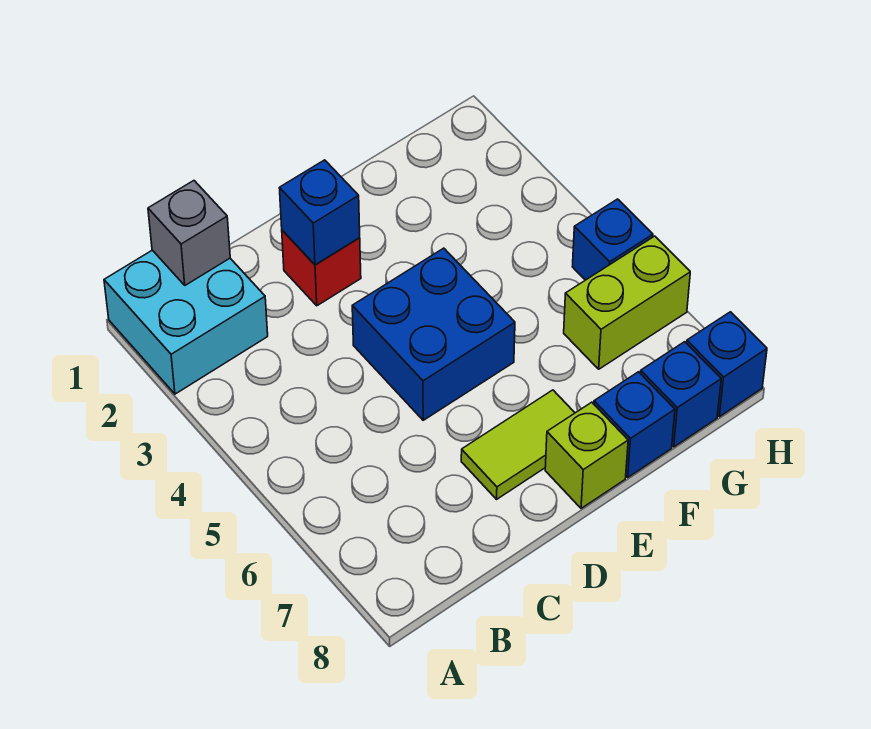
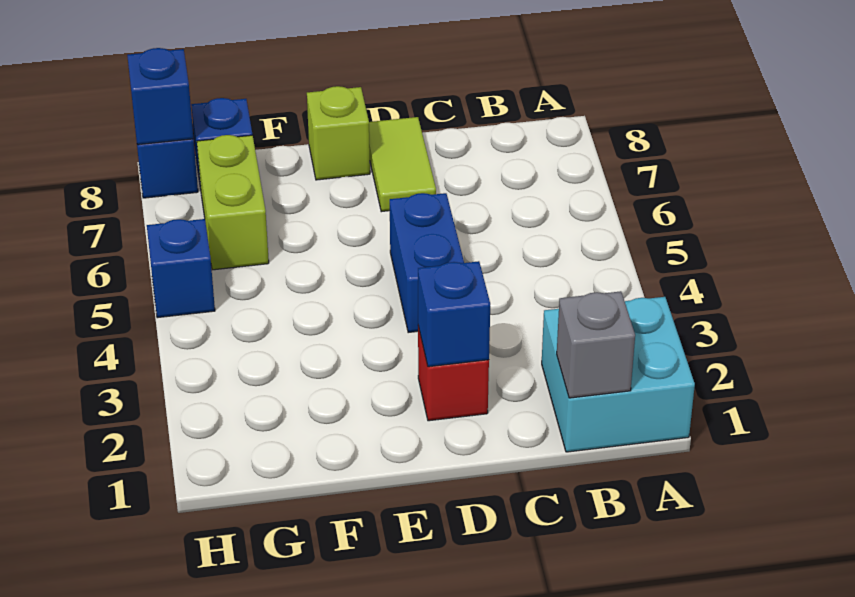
blue 2x2 brick [352,248,515,420] -> blue 1x2 brick [390,193,464,333]
lime 1x2 tile [461,390,575,499] -> lime 1x2 tile turned to [369,117,436,212]
blue 1x1 brick [594,372,675,477] -> blue 1x1 brick moved to [127,48,194,145]
lime 1x2 brick [564,236,690,369] -> lime 1x2 brick turned to [197,135,269,270]

